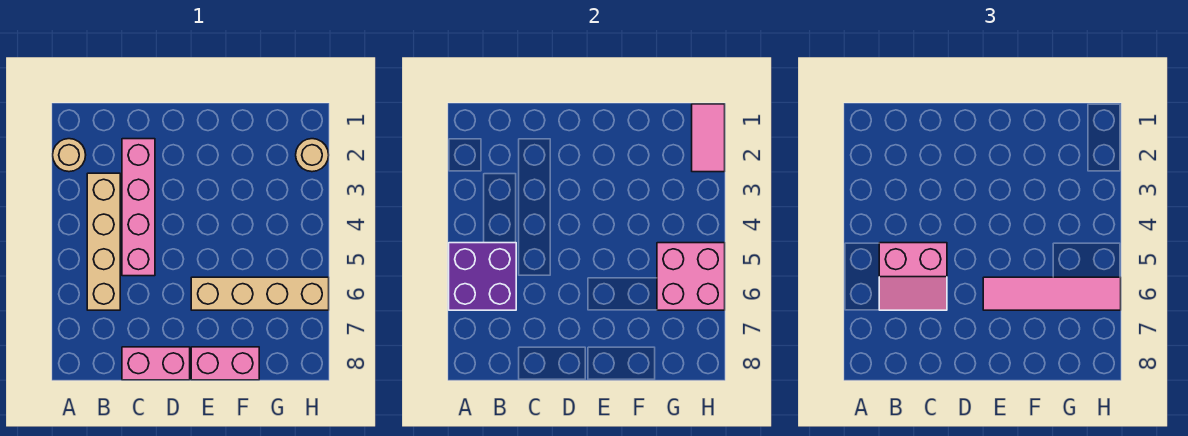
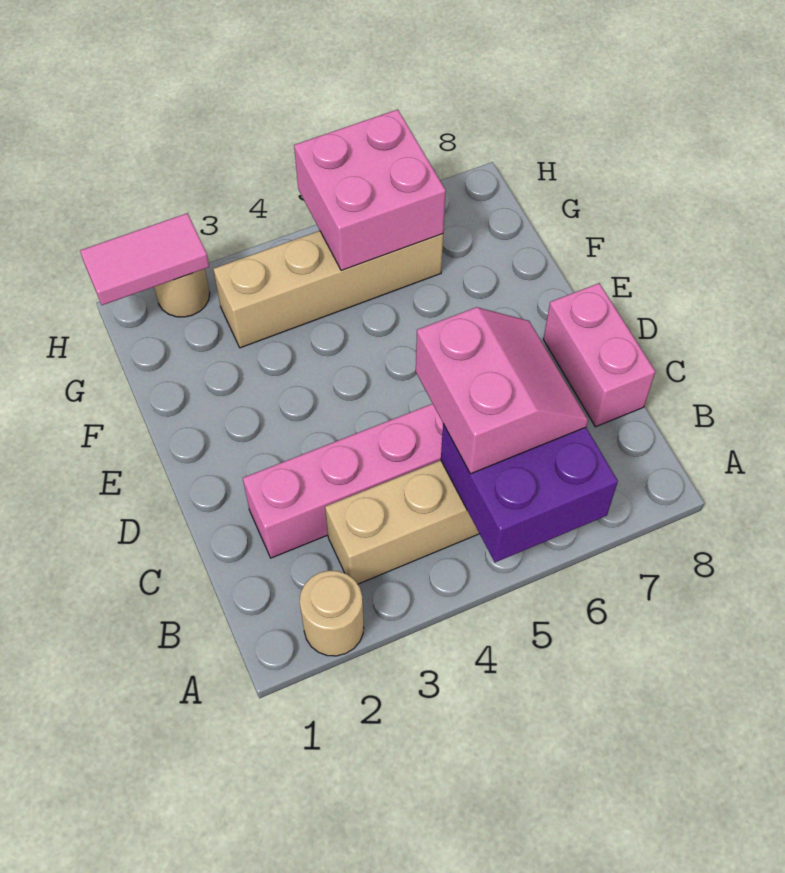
tan 1x4 brick [191,277,329,310] -> tan 1x4 brick turned to [213,231,443,348]
pink 1x4 tile [983,277,1121,310] -> none
pink 1x2 brick [191,347,259,380] -> none

